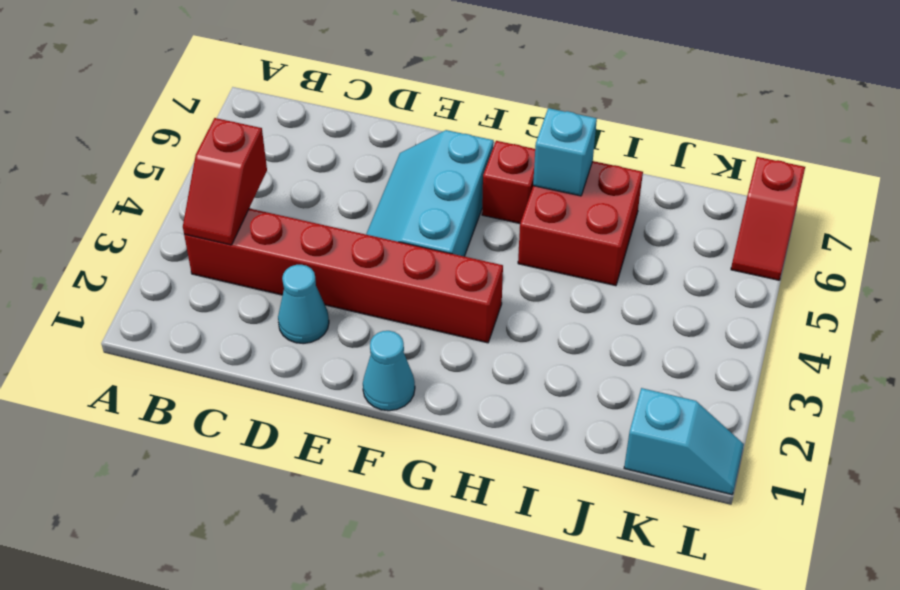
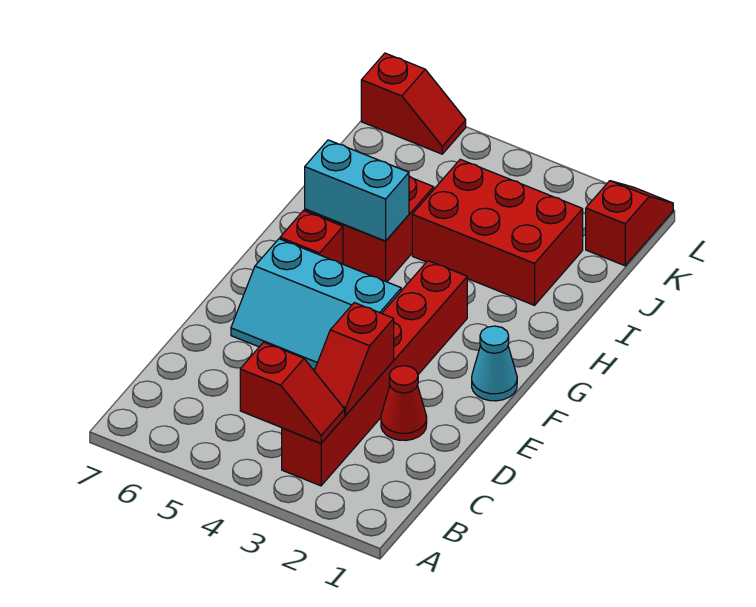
none -> red 1x2 slope [314,303,394,415]
cyan 1x1 cone [278,265,329,344] -> red 1x1 cone [381,366,427,441]
cyan 1x1 brick [533,108,597,196] -> cyan 1x2 brick [305,140,409,241]
none -> red 2x3 brick [412,159,583,305]
cyan 1x2 slope [624,388,744,495] -> red 1x2 slope [586,181,673,266]

